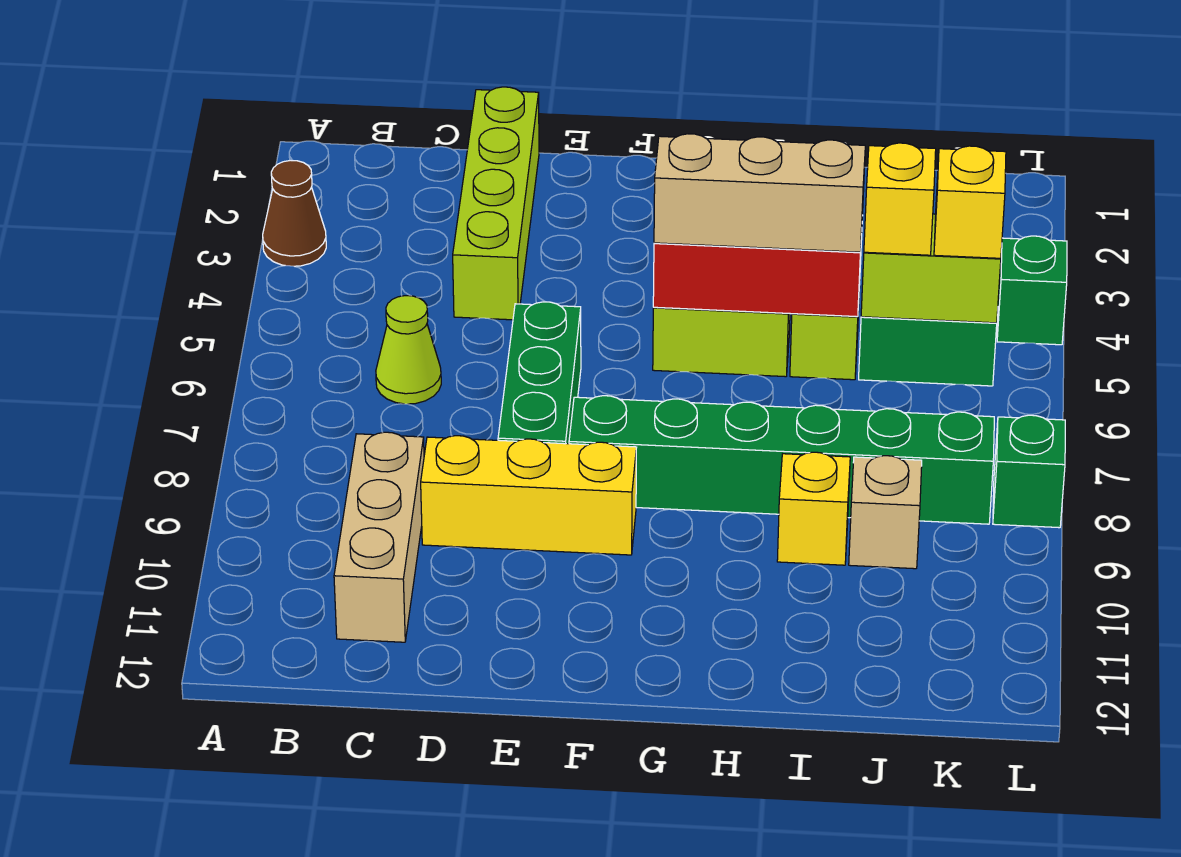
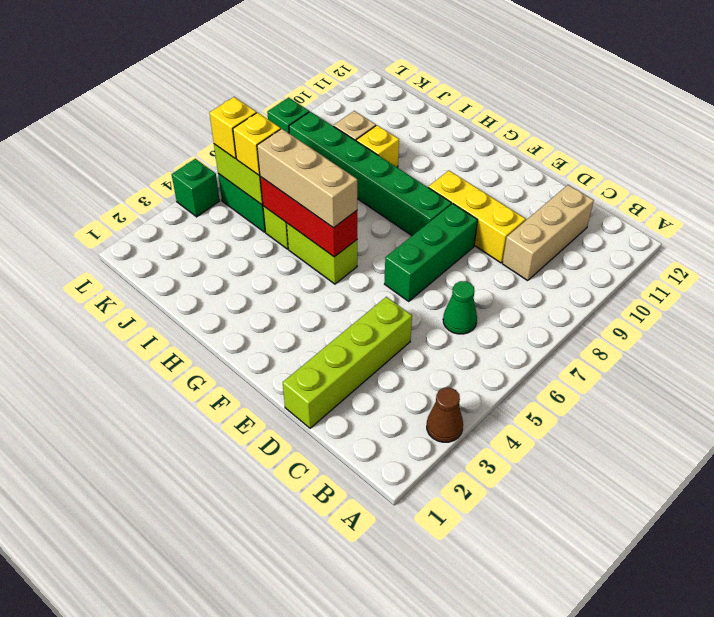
lime 1x1 cone [376,296,441,404] -> green 1x1 cone [443,281,477,334]

